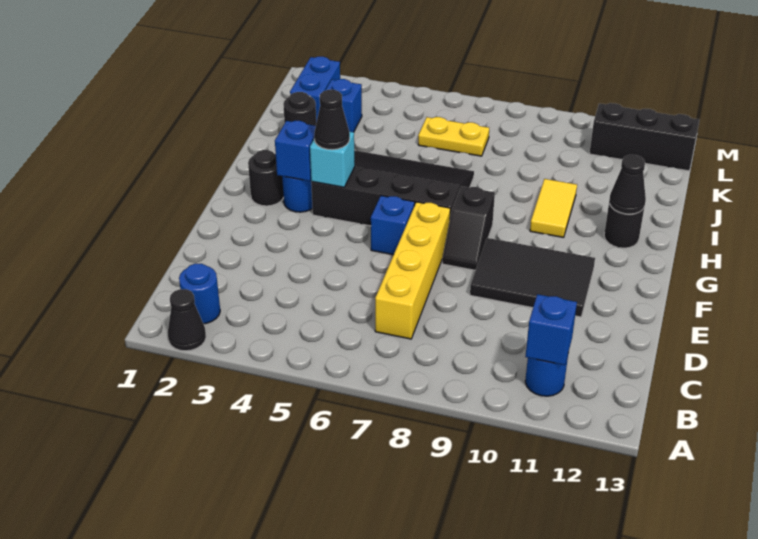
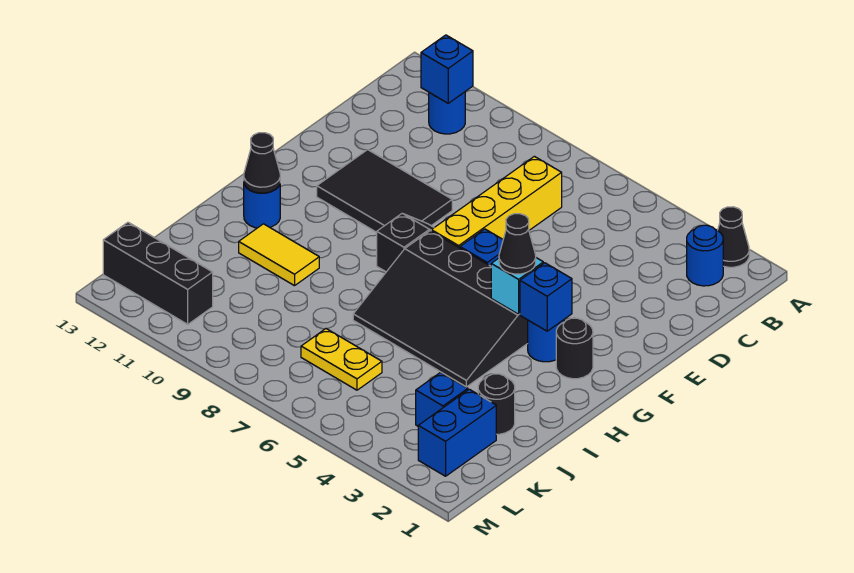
yellow 1x2 tile [530,179,577,238] -> yellow 1x2 tile turned to [239,224,319,286]
black 1x1 round brick [604,204,644,248] -> blue 1x1 round brick [244,185,280,228]

